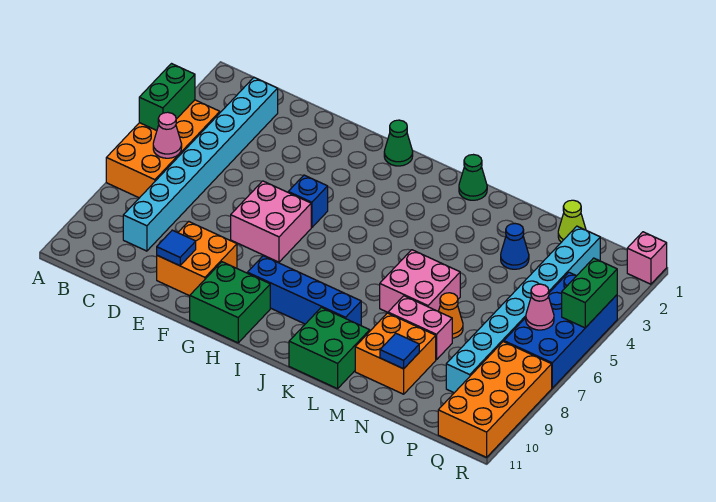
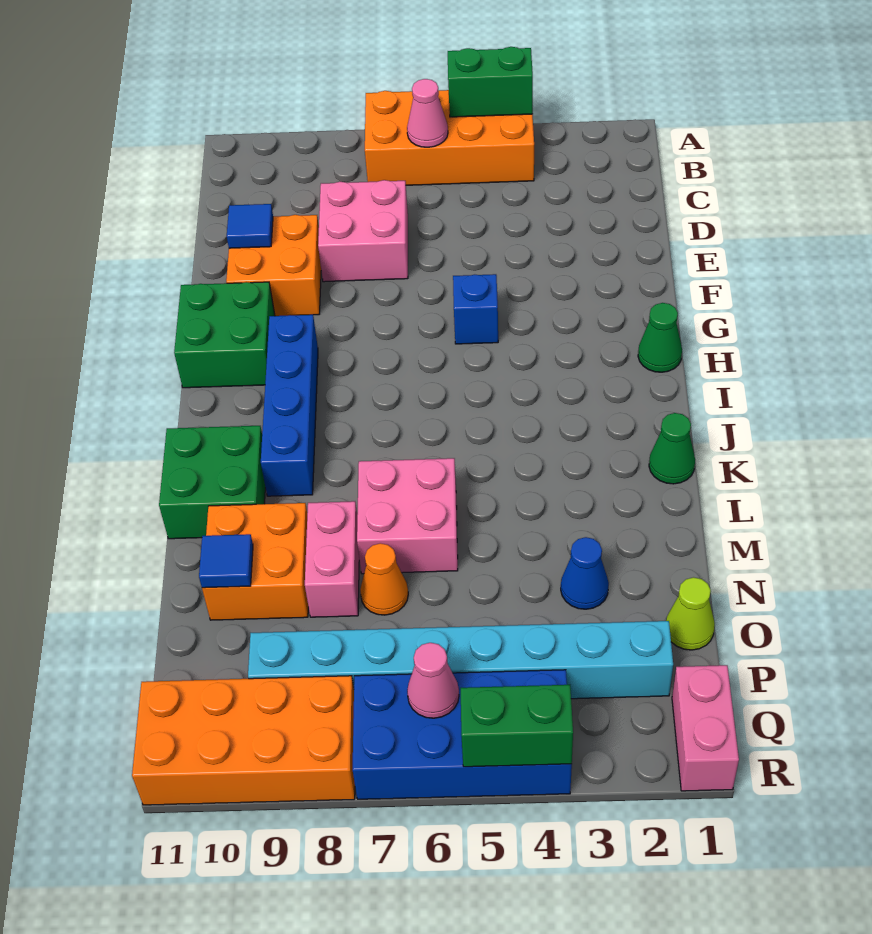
cyan 1x8 brick [123,78,278,251] -> none
pink 2x2 brick [231,181,311,262] -> pink 2x2 brick moved to [318,180,408,282]
pink 1x1 brick [627,232,667,284] -> pink 1x2 brick [672,665,739,791]

